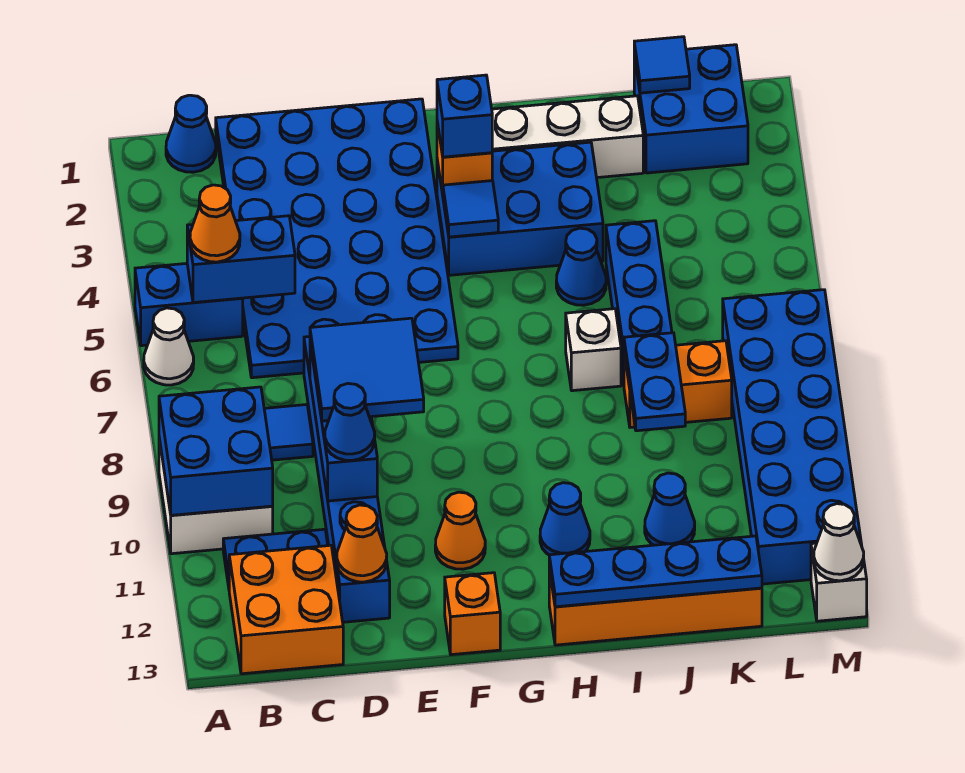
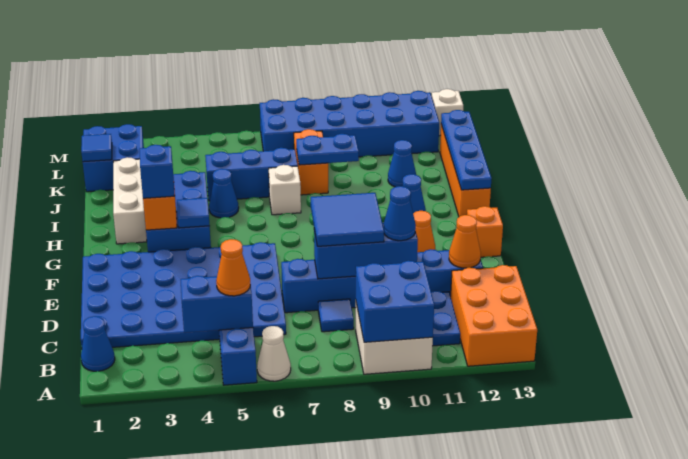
blue 1x2 brick [187,216,295,303] -> blue 1x2 brick turned to [180,276,253,333]
orange 2x2 brick [229,545,343,674] -> orange 2x3 brick [451,265,537,366]
white 1x1 cone [814,504,864,581] -> none

